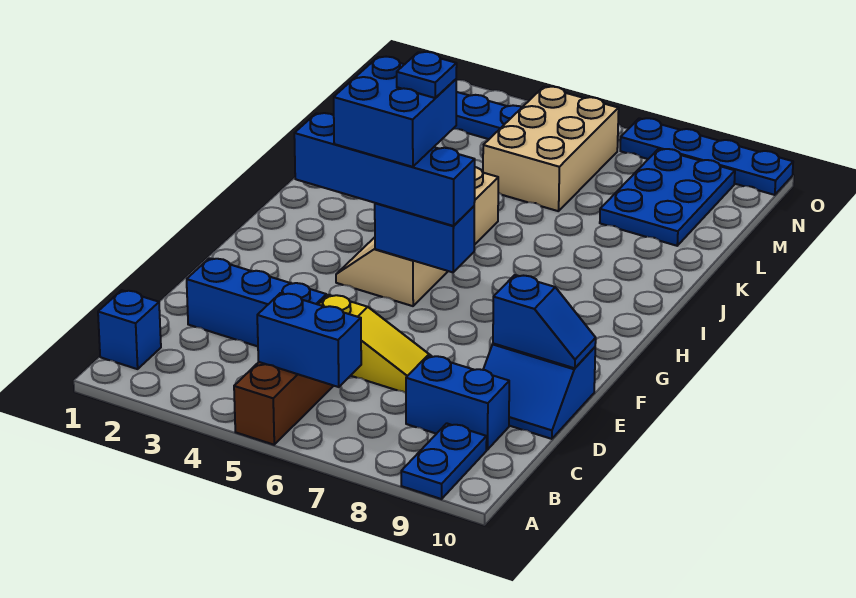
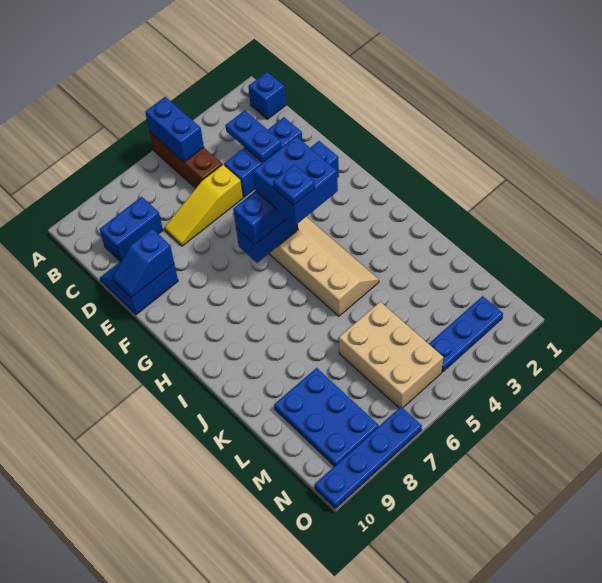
blue 1x2 plate [401,423,487,499] -> blue 1x2 plate moved to [225,110,282,162]
blue 1x2 brick [257,293,361,387] -> blue 1x2 brick turned to [145,97,204,162]

